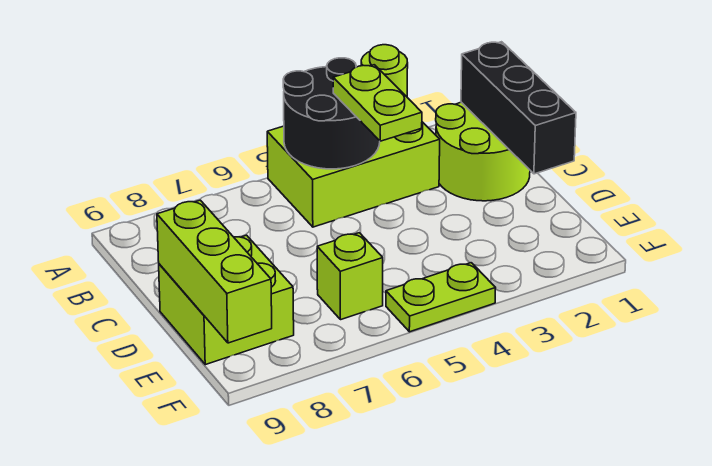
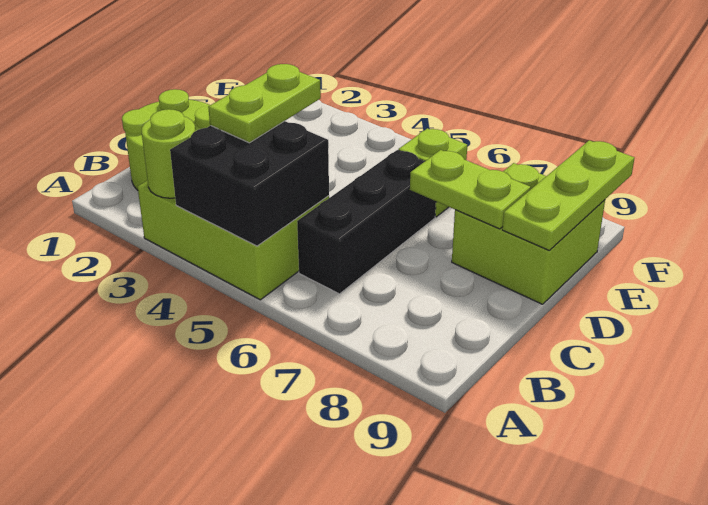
black 2x2 round brick [283,58,380,169] -> black 2x2 brick [170,121,329,246]
black 1x3 brick [461,42,576,174] -> black 1x3 brick moved to [297,150,436,294]
lime 1x3 brick [157,200,272,343] -> lime 1x3 plate [502,140,634,251]
lime 1x2 plate [386,263,496,332] -> lime 1x2 plate moved to [410,150,531,229]

